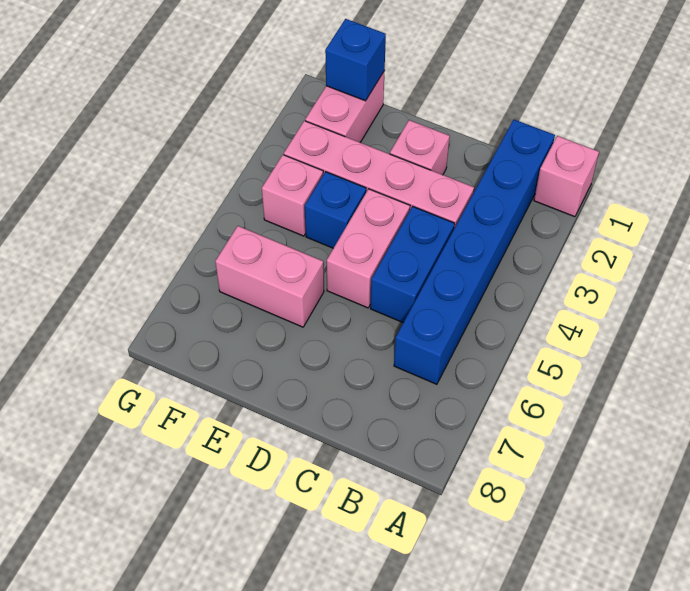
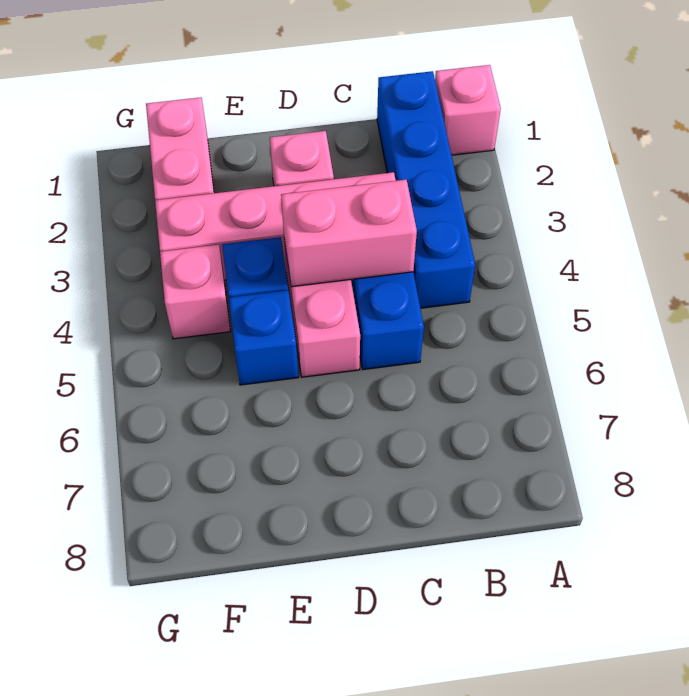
blue 1x6 brick [394,120,555,384] -> blue 1x4 brick [377,71,475,308]
pink 1x2 brick [215,226,324,327] -> pink 1x2 brick moved to [281,180,417,287]
blue 1x1 brick [325,19,386,101] -> blue 1x1 brick moved to [229,290,298,385]

